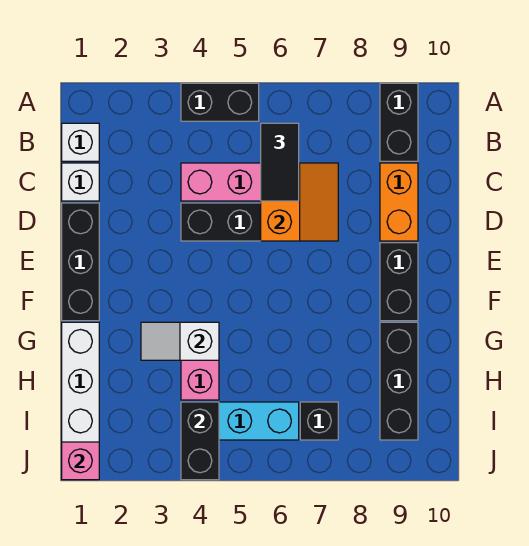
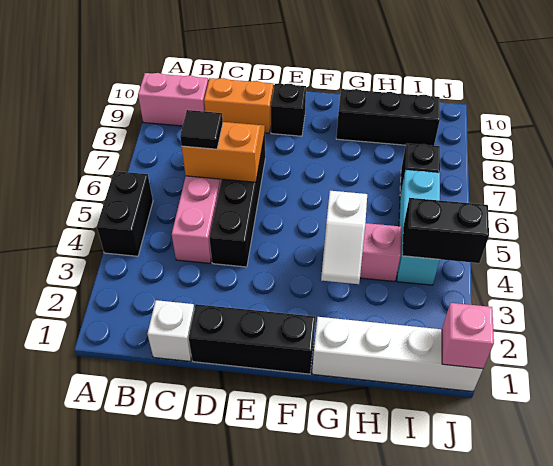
black 1x2 brick [380,83,418,161] -> pink 1x2 brick [138,73,208,126]
white 1x1 brick [62,123,99,161] -> none
black 1x2 tile [261,123,299,201] -> black 1x1 tile [180,110,223,149]
black 1x2 brick [380,243,418,321] -> black 1x1 brick [271,84,306,136]

